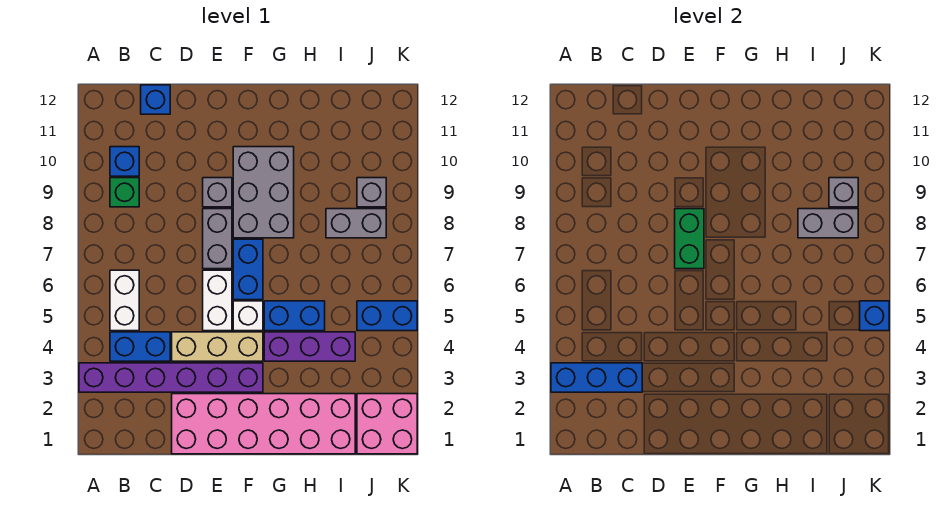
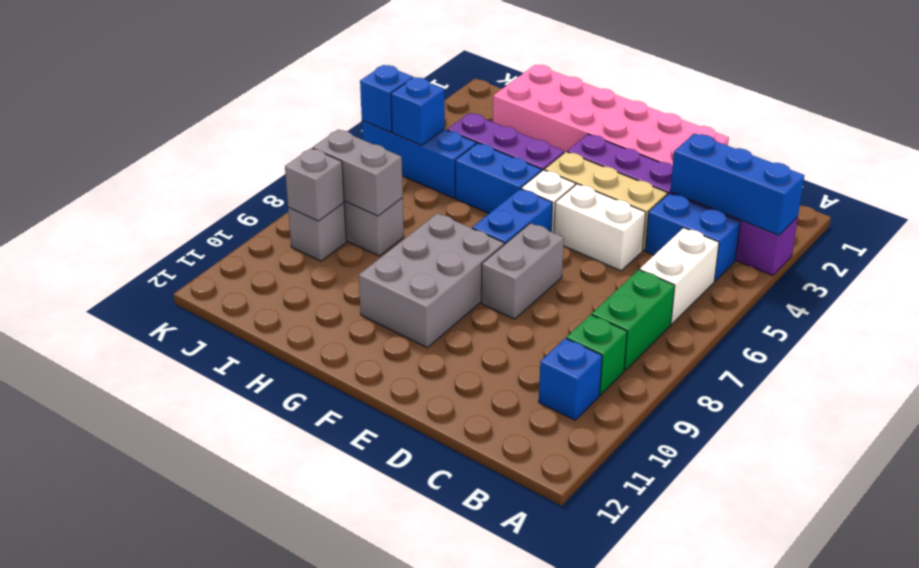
blue 1x1 brick [141,85,170,114] -> blue 1x1 brick moved to [391,77,445,146]
white 1x2 brick [203,270,232,331] -> white 1x2 brick turned to [554,184,646,271]
green 1x2 brick [675,209,704,269] -> green 1x2 brick moved to [592,270,675,371]
grey 1x1 brick [203,178,232,207] -> none
pink 2x2 brick [357,394,417,454] -> none
blue 1x2 brick [357,301,417,331] -> blue 1x3 brick [362,121,476,198]

